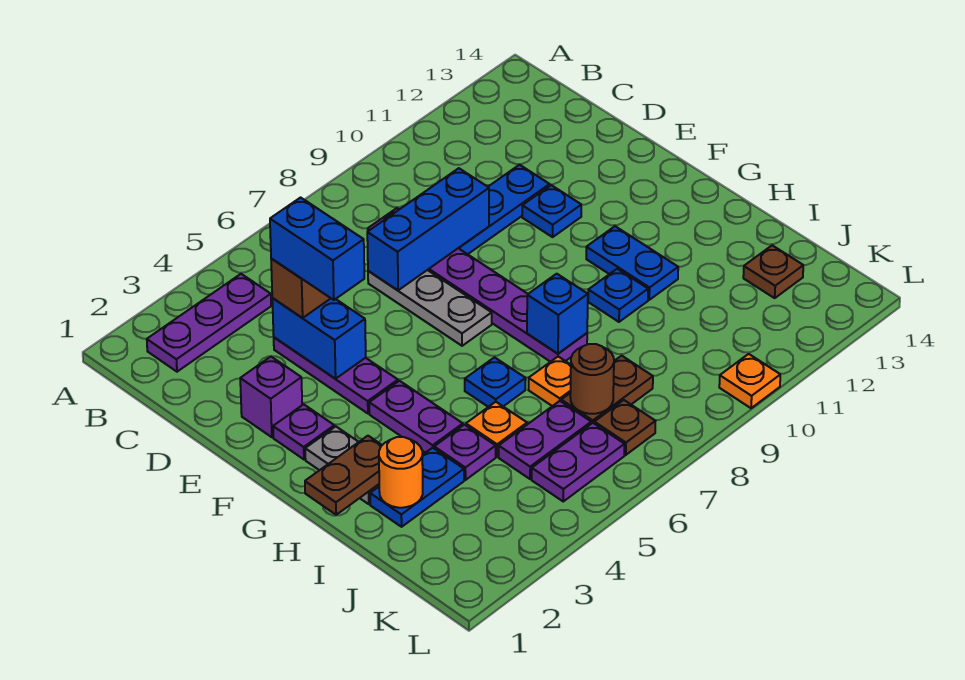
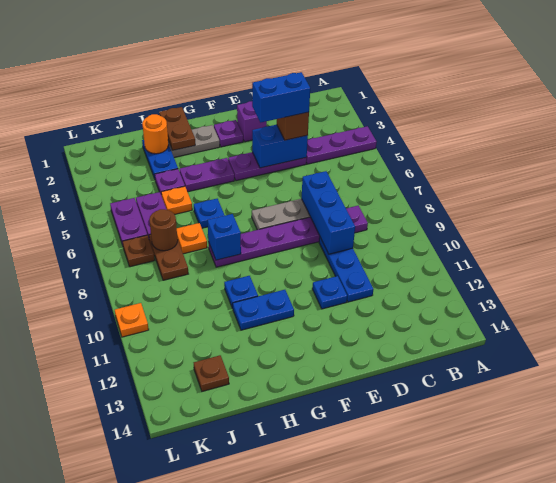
purple 1x3 plate [147,274,271,372] -> purple 1x3 plate turned to [306,126,376,164]

